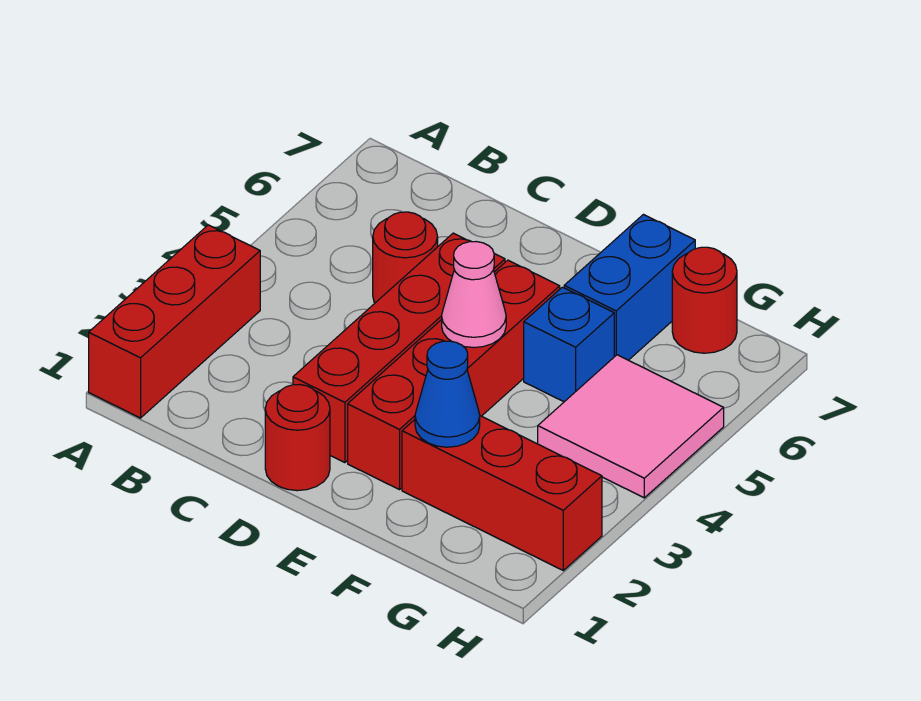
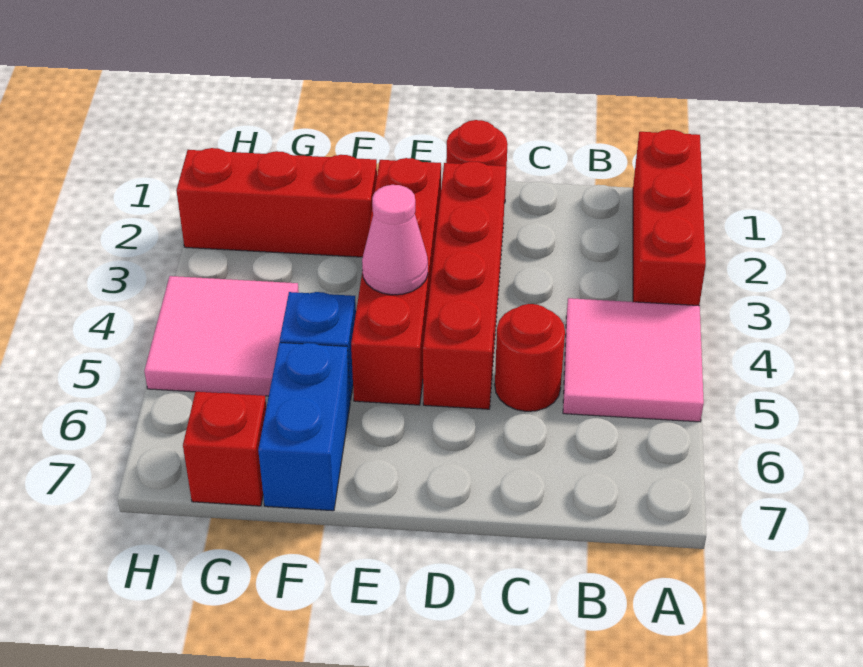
none -> pink 2x2 tile [563,298,704,422]
blue 1x1 cone [415,341,480,447] -> none
red 1x1 round brick [672,247,737,353] -> red 1x1 brick [183,392,266,506]

